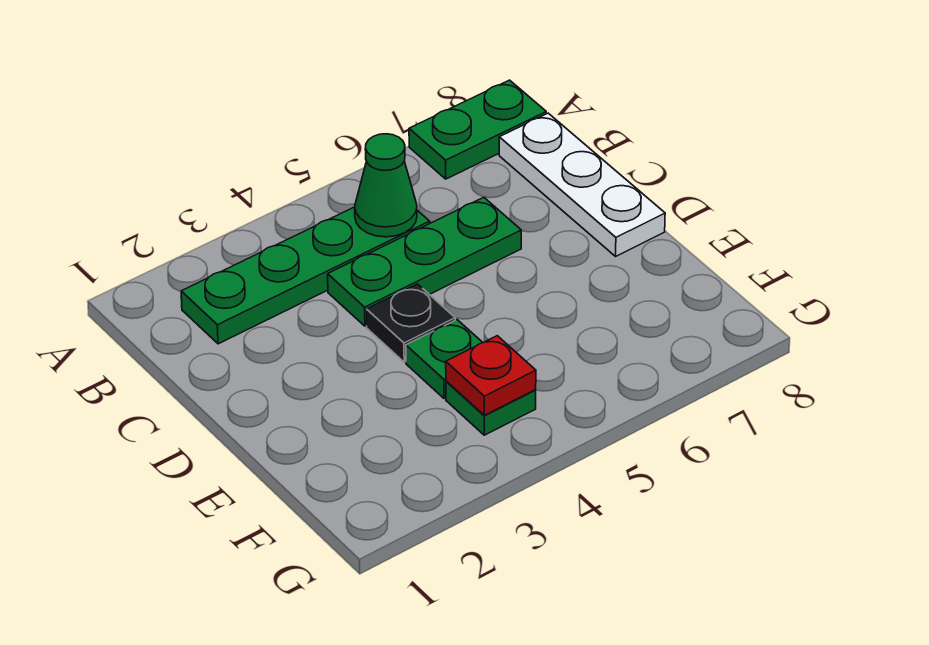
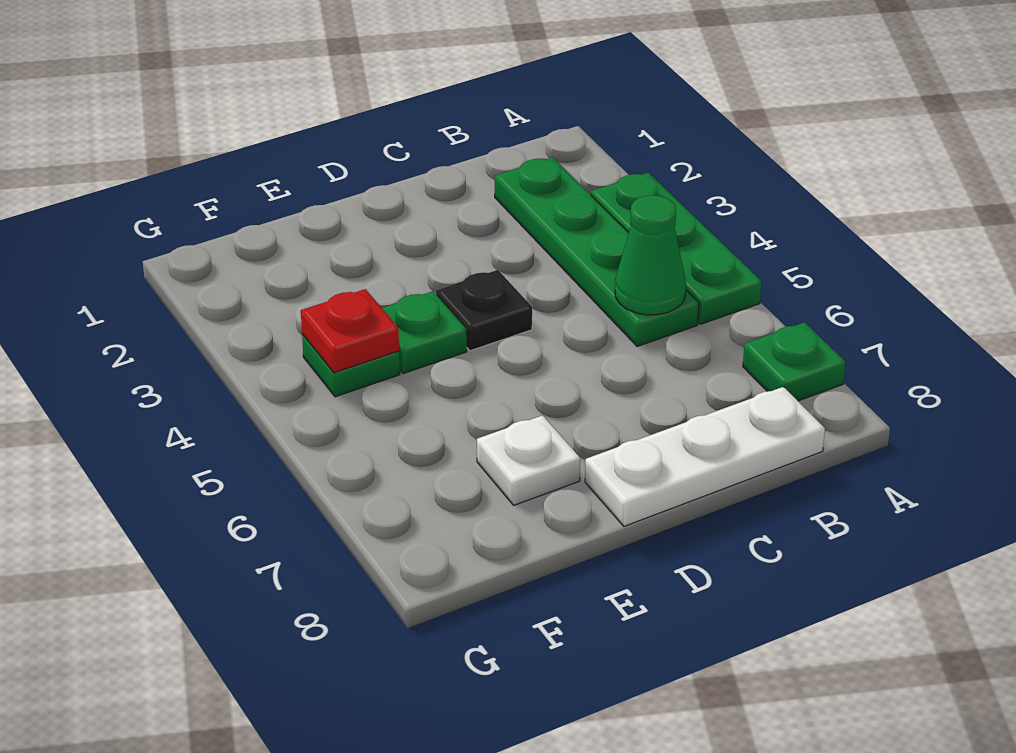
green 1x2 plate [409,80,546,179] -> green 1x1 plate [743,322,845,401]
green 1x3 plate [328,197,521,326] -> green 1x3 plate moved to [591,173,761,324]
none -> white 1x1 plate [477,415,580,505]

